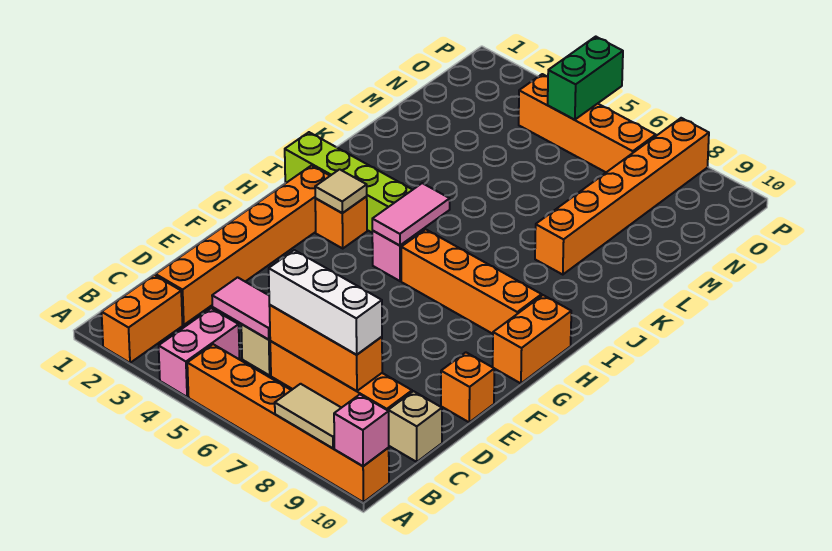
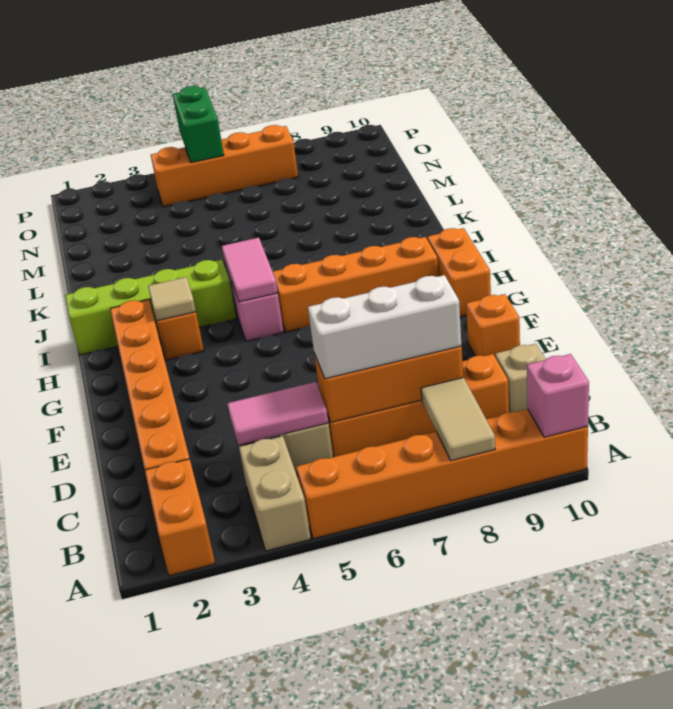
pink 1x2 brick [159,308,240,397] -> tan 1x2 brick [239,436,311,551]
tan 1x2 tile [275,384,341,448] -> tan 1x2 tile turned to [421,377,495,461]
orange 1x6 brick [535,118,709,274] -> none

